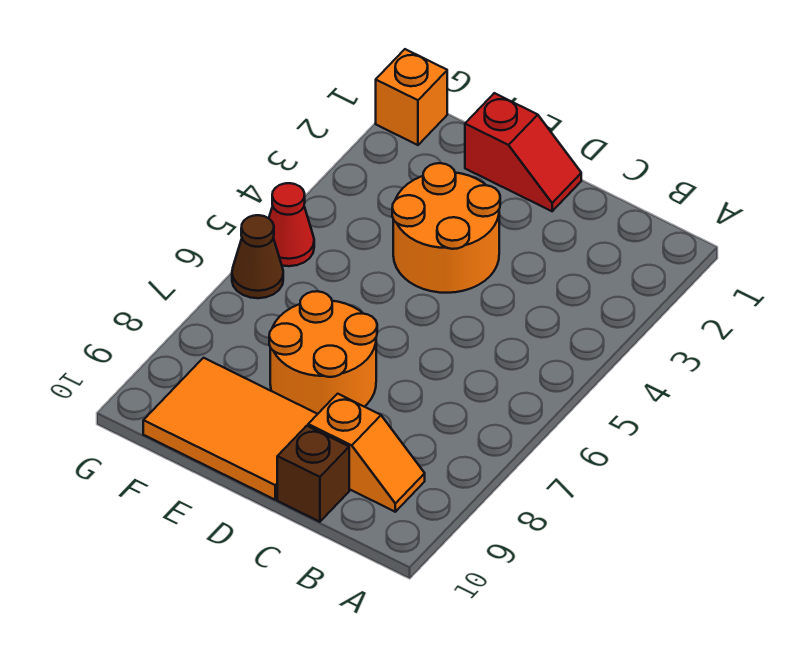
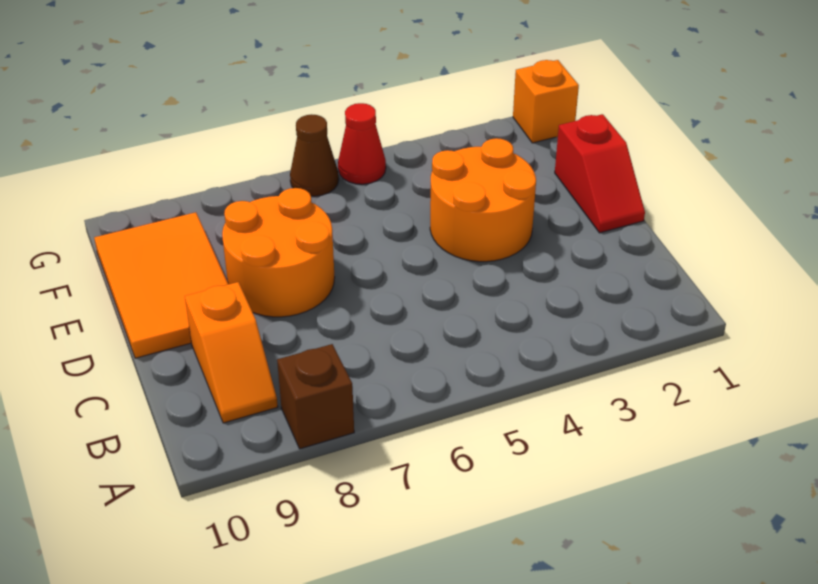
brown 1x1 brick [277,426,349,522] -> brown 1x1 brick moved to [277,344,354,449]

